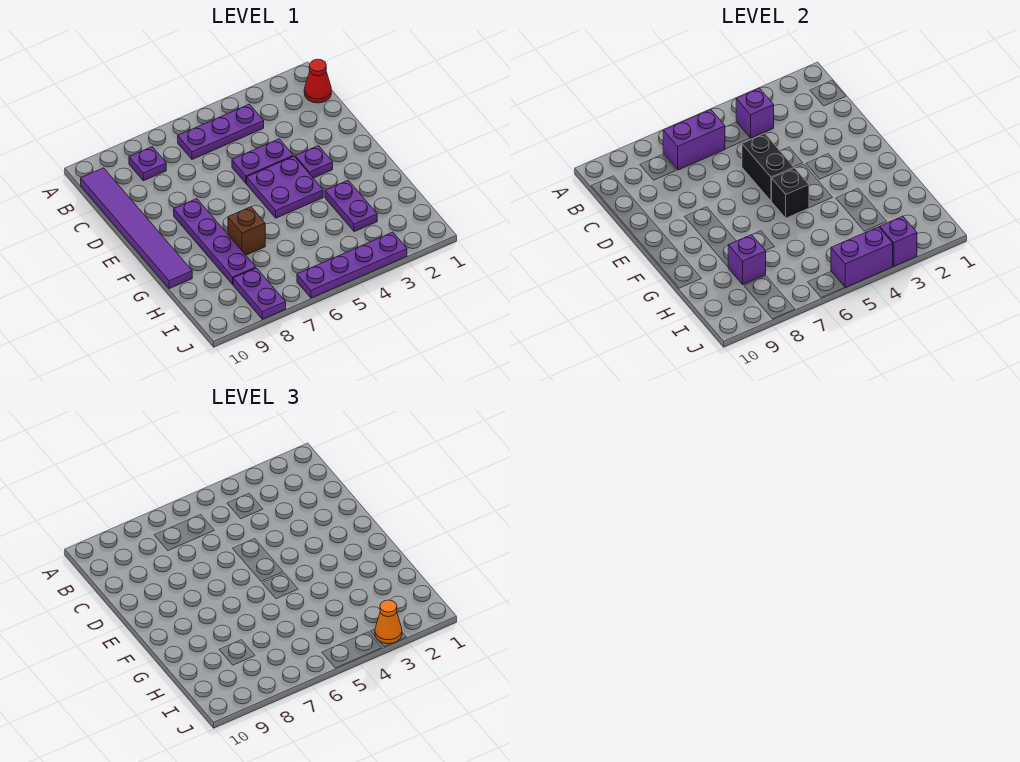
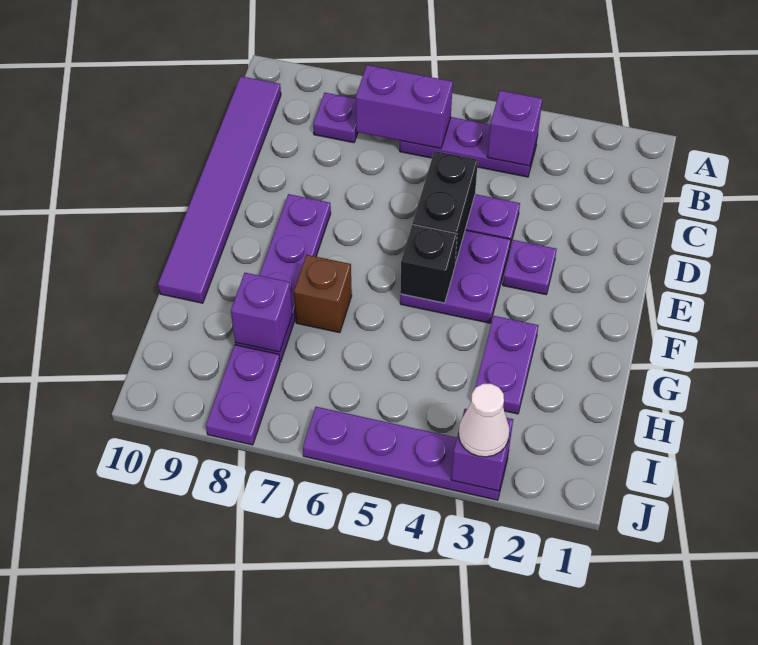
red 1x1 cone [304,59,331,103] -> none
orange 1x1 cone [375,600,402,644] -> white 1x1 cone [459,384,509,457]
purple 1x2 brick [831,227,893,287] -> none

